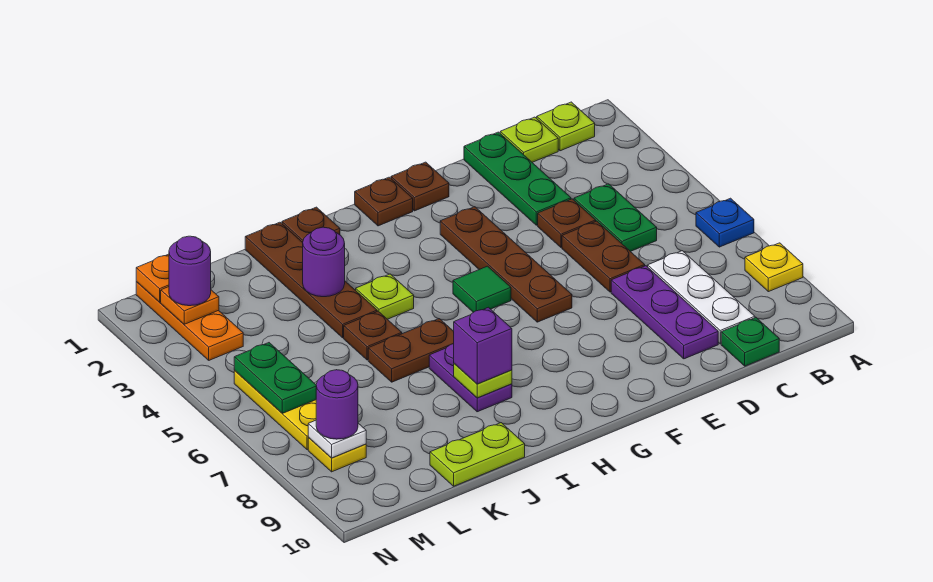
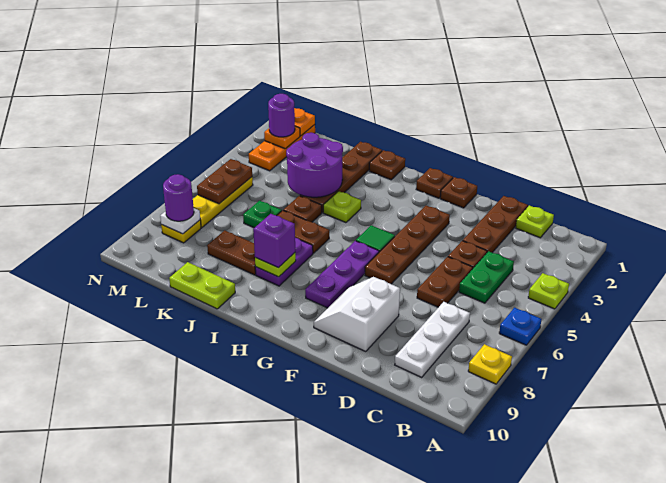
lime 1x1 plate [537,102,595,151] -> lime 1x1 plate moved to [528,273,569,309]
green 1x1 plate [721,318,779,366] -> green 1x1 plate moved to [243,201,282,228]
green 1x3 plate [464,132,571,225] -> brown 1x3 plate [463,196,528,253]
purple 1x3 plate [611,266,718,359] -> purple 1x3 plate moved to [305,241,379,308]
none -> white 2x2 slope [314,277,400,351]
purple 1x1 round brick [303,227,345,297] -> purple 2x2 round brick [286,133,343,197]
none -> brown 1x2 plate [207,230,256,275]
green 1x2 plate [234,343,316,413] -> brown 1x2 plate [197,159,252,204]

